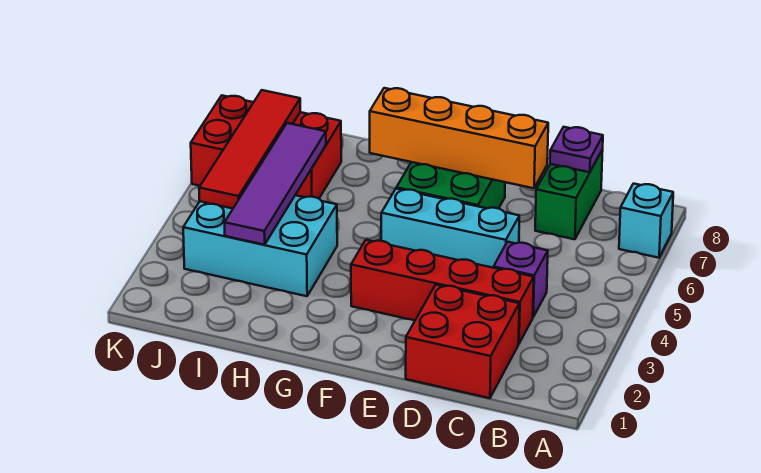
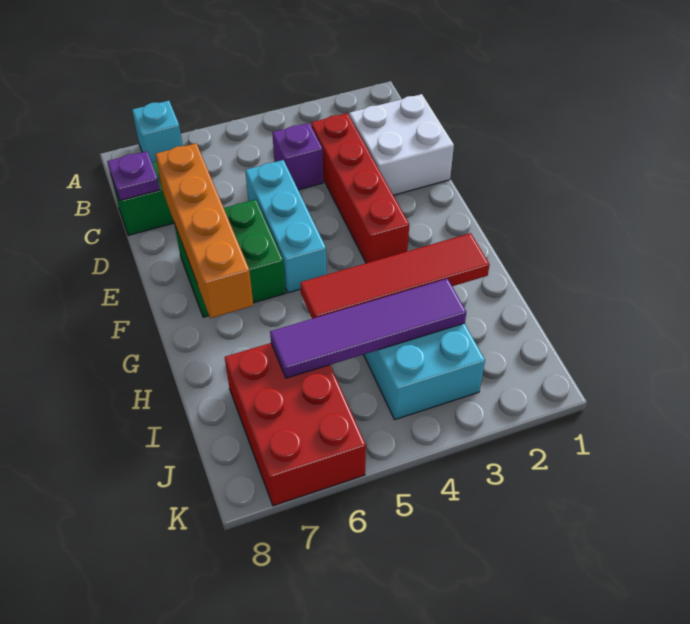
red 2x2 brick [406,285,519,398] -> white 2x2 brick [349,94,454,195]
red 1x4 tile [199,90,300,209] -> red 1x4 tile moved to [300,233,490,319]

